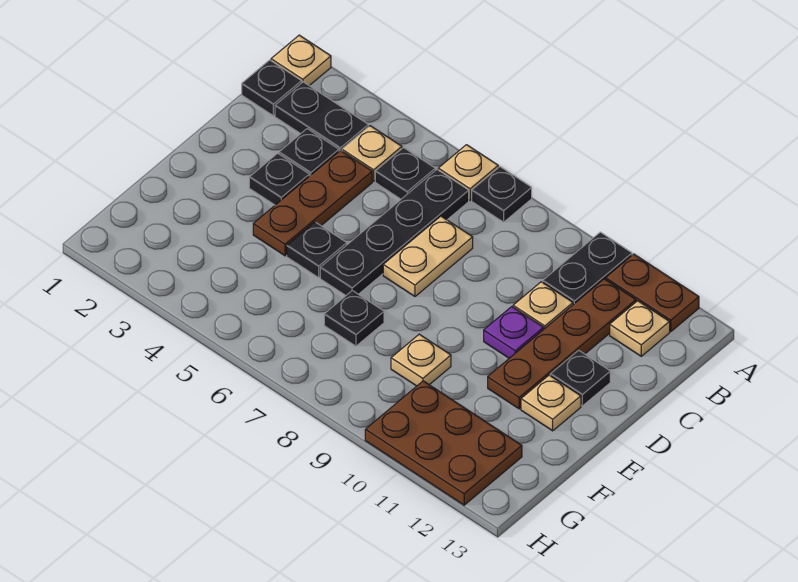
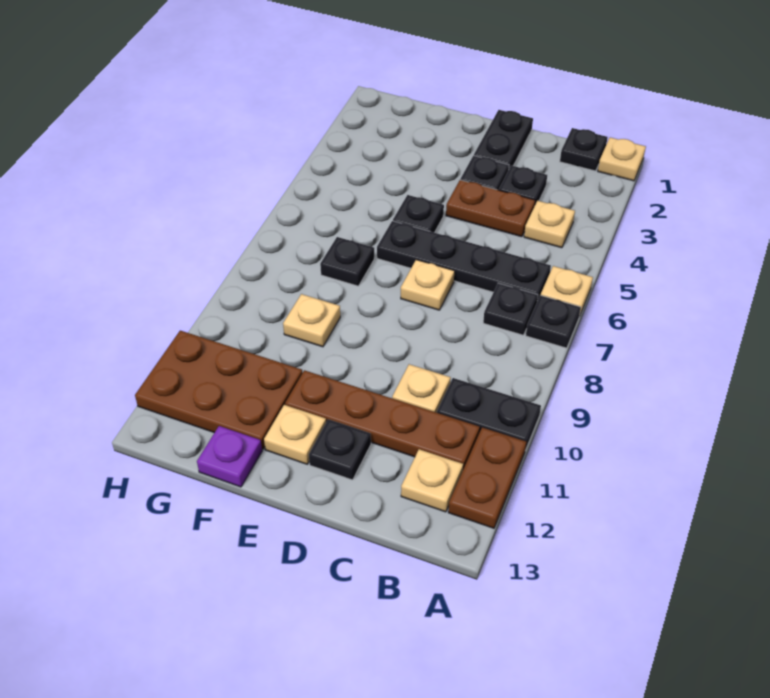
black 1x2 plate [275,82,368,151] -> black 1x2 plate moved to [474,110,533,168]
black 1x1 plate [375,148,435,199] -> black 1x1 plate moved to [483,283,538,335]
brown 1x3 plate [253,150,372,256] -> brown 1x2 plate [446,180,535,237]
tan 1x2 plate [383,216,473,296] -> tan 1x1 plate [401,260,455,310]
purple 1x1 plate [484,307,544,358] -> purple 1x1 plate moved to [197,426,262,487]
brown 2x3 plate [365,381,522,505] -> brown 2x3 plate turned to [135,331,302,449]

